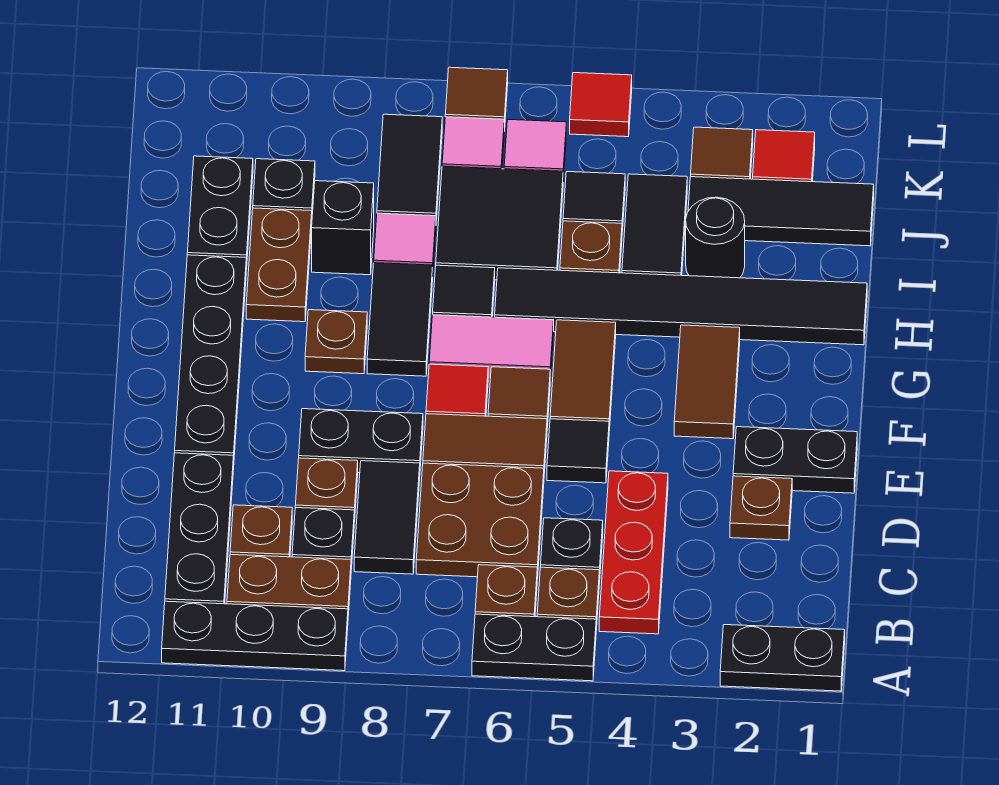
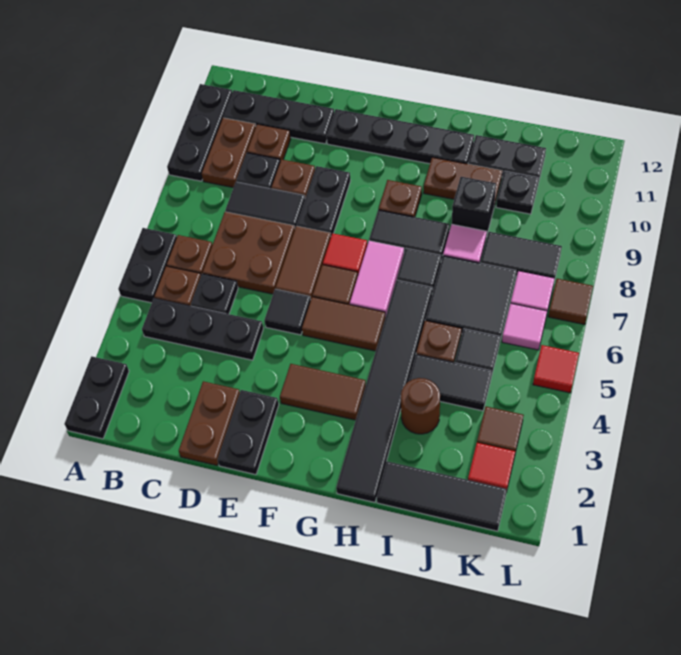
red 1x3 plate [599,471,668,634] -> black 1x3 plate [142,298,263,360]
brown 1x1 plate [730,476,792,540] -> brown 1x2 plate [179,381,240,465]
black 1x1 round brick [686,197,745,278] -> brown 1x1 round brick [401,378,440,434]
black 1x3 tile [688,177,874,246] -> black 1x3 tile turned to [377,461,507,531]

